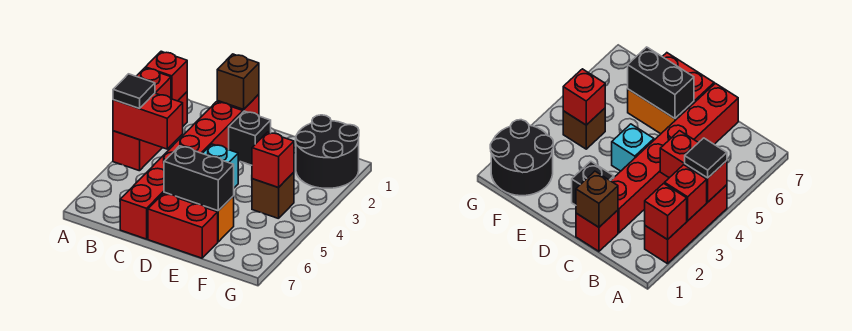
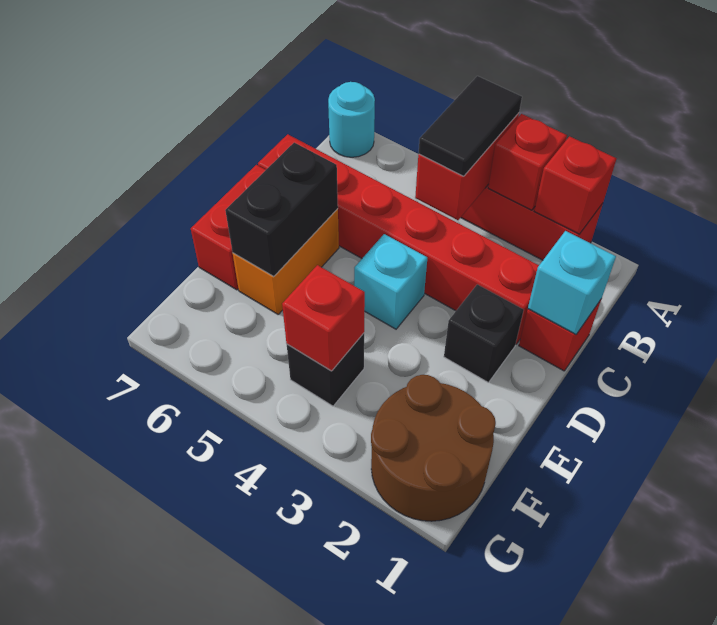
black 1x1 tile [113,74,155,108] -> black 1x2 tile [419,76,522,176]
none -> cyan 1x1 round brick [328,82,375,157]
brown 1x1 brick [217,54,259,109] -> cyan 1x1 brick [528,231,616,334]
black 2x2 round brick [296,115,359,188] -> brown 2x2 round brick [371,375,496,521]
brown 1x1 brick [252,172,294,219] -> black 1x1 brick [287,333,364,406]

